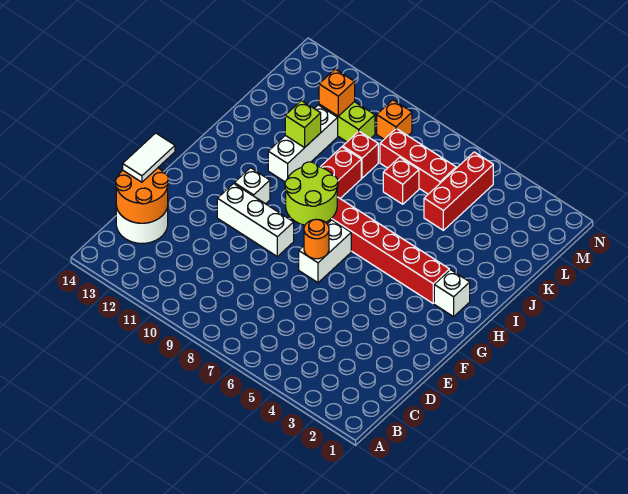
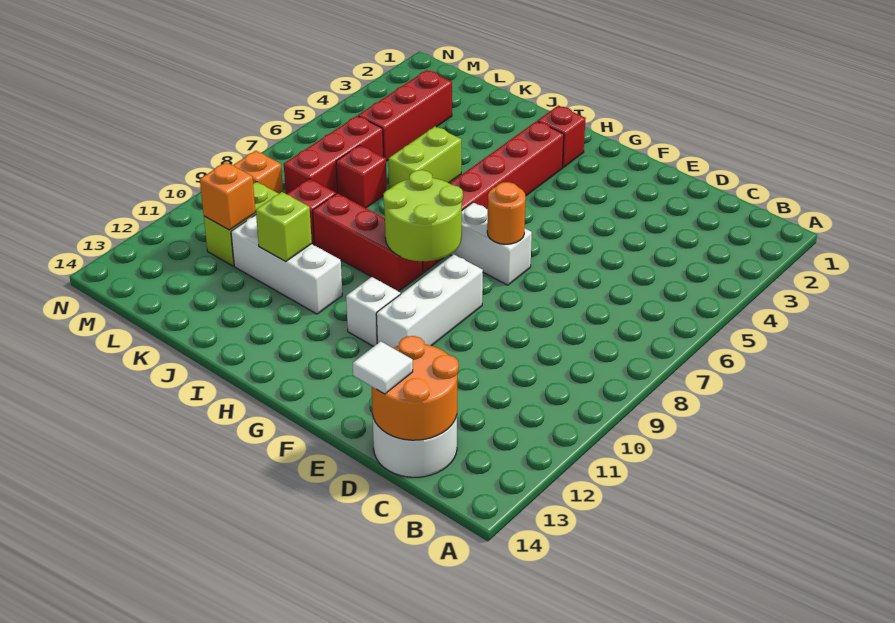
white 1x2 tile [123,133,175,182] -> white 1x1 tile [353,341,413,394]
white 1x1 brick [434,270,470,317] -> red 1x1 brick [538,106,586,168]
none -> lime 1x2 brick [388,127,462,189]
red 1x3 brick [424,152,493,230] -> red 1x3 brick turned to [358,70,452,161]

